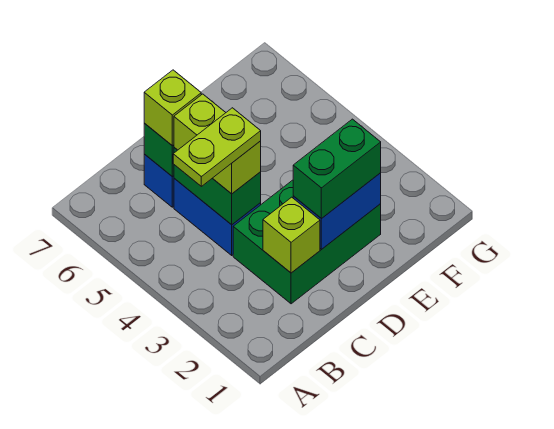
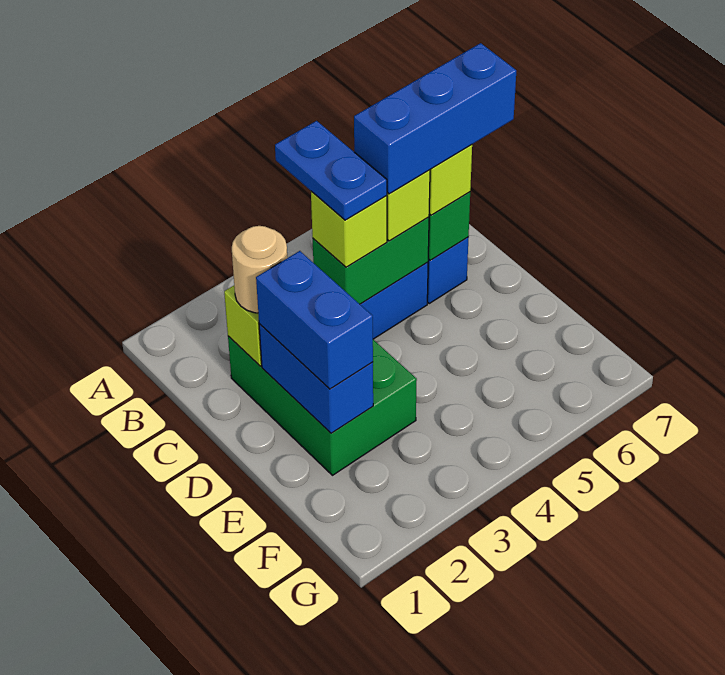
lime 1x2 plate [173,108,261,186] -> blue 1x2 plate [275,121,387,220]
none -> tan 1x1 round brick [232,226,287,313]
none -> blue 1x3 brick [354,43,516,194]
green 1x2 brick [293,119,381,219] -> blue 1x2 brick [256,251,373,389]

